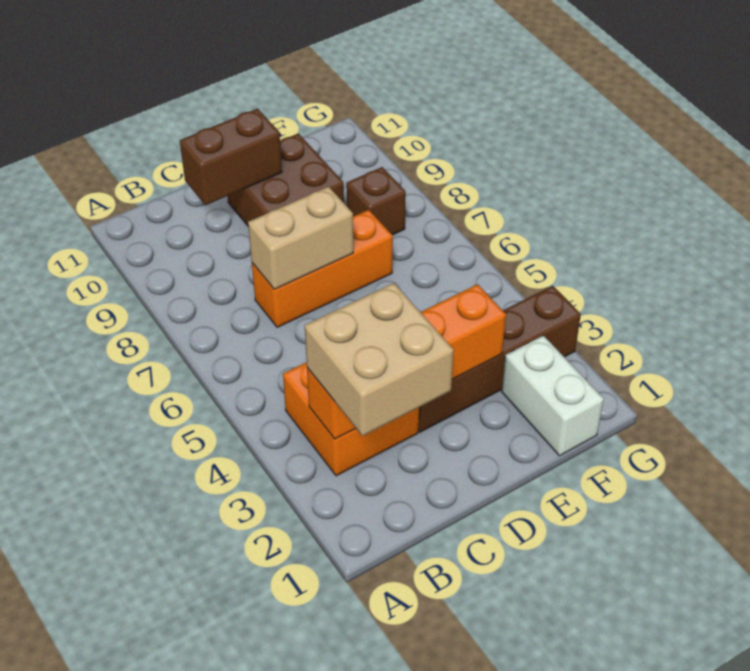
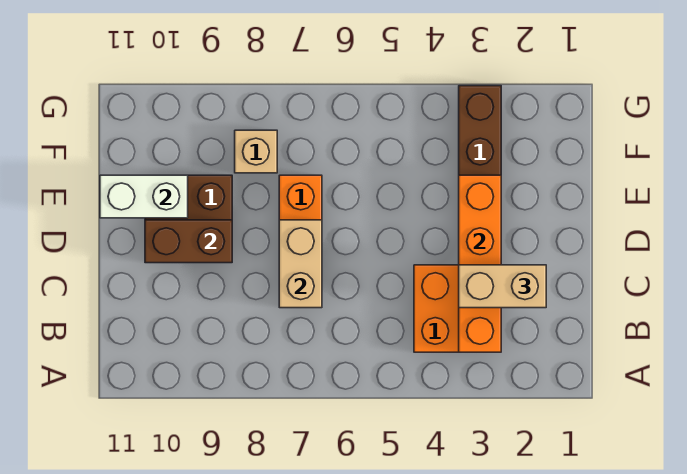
tan 2x2 brick [305,283,454,436] -> tan 1x2 brick [459,265,546,308]
brown 1x2 brick [180,109,282,205] -> brown 1x2 brick turned to [145,220,232,263]
white 1x2 brick [502,335,604,456] -> white 1x2 brick moved to [100,175,188,218]
brown 1x1 brick [346,167,406,235] -> tan 1x1 brick [235,130,277,173]

